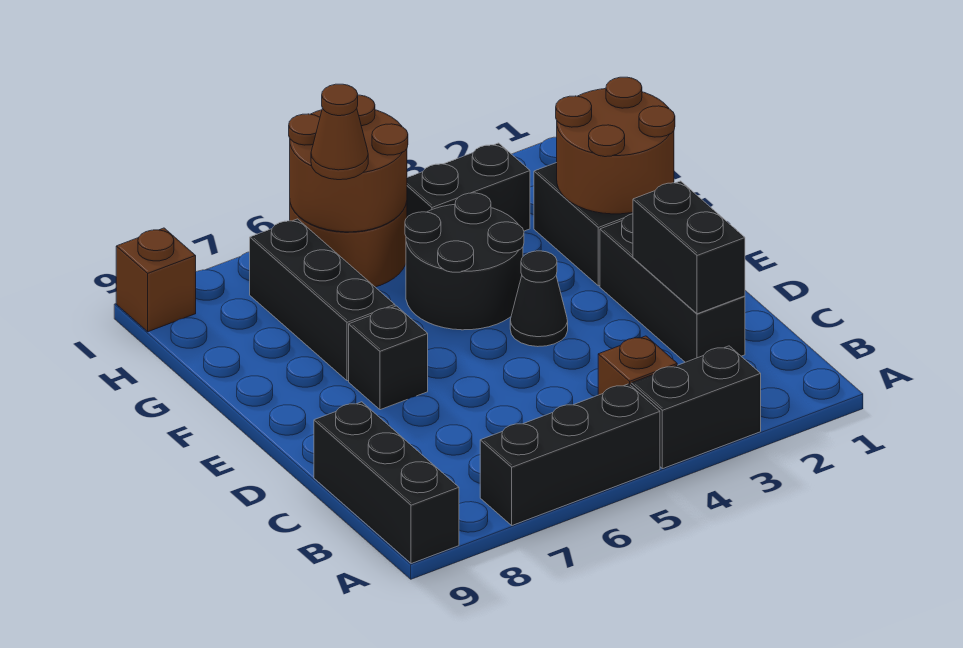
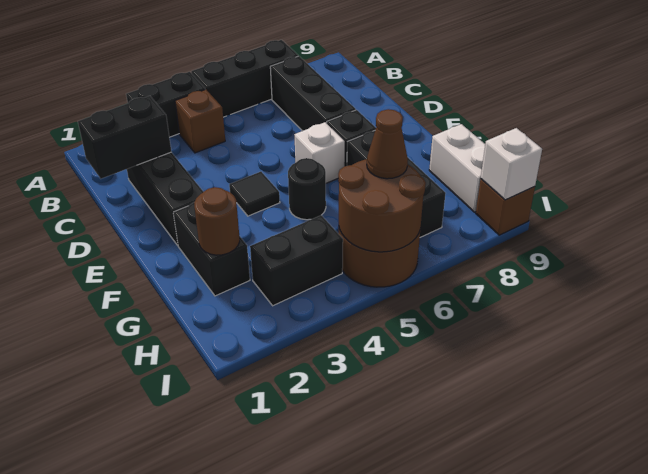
black 1x3 brick [314,402,459,564] -> black 1x3 brick moved to [270,56,356,131]
black 1x2 brick [633,181,745,314] -> black 1x2 brick turned to [78,96,171,179]
black 1x1 cone [510,251,568,347] -> black 1x1 tile [229,172,280,216]
none -> white 1x1 brick [294,122,345,183]
brown 2x2 round brick [556,77,675,214] -> brown 1x1 round brick [194,187,240,255]
black 2x2 round brick [405,193,524,330] -> black 1x1 round brick [288,158,326,220]
none -> white 1x2 brick [429,124,485,212]
none -> white 1x1 brick [481,128,542,200]

